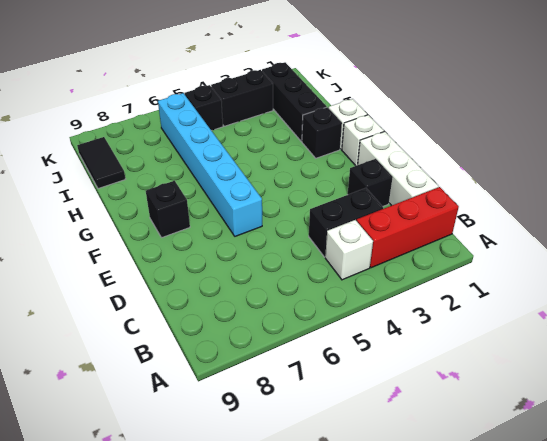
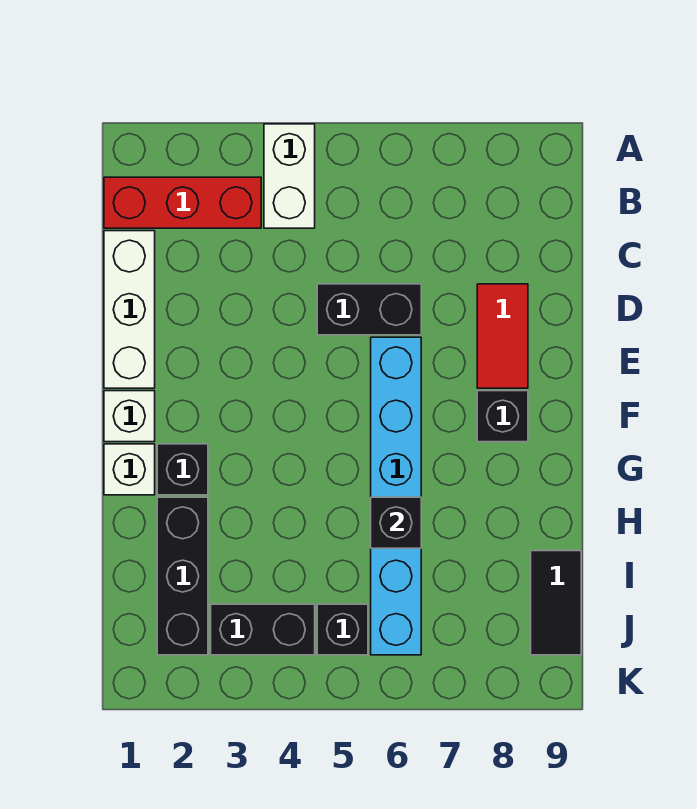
white 1x1 brick [325,220,373,280] -> white 1x2 brick [264,124,315,228]
black 1x2 brick [309,188,383,257] -> black 1x2 brick moved to [317,284,421,335]
black 1x1 brick [348,159,393,206] -> black 1x1 brick moved to [371,497,421,548]
none -> red 1x2 tile [477,284,528,388]

